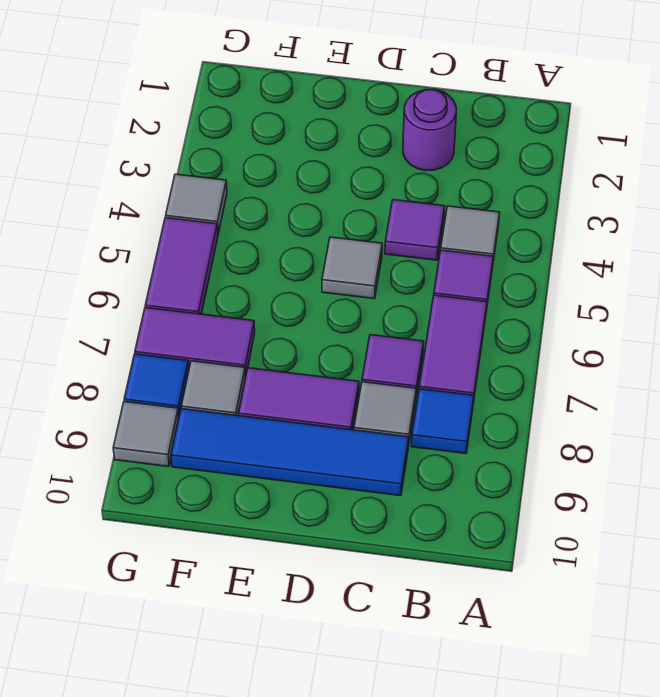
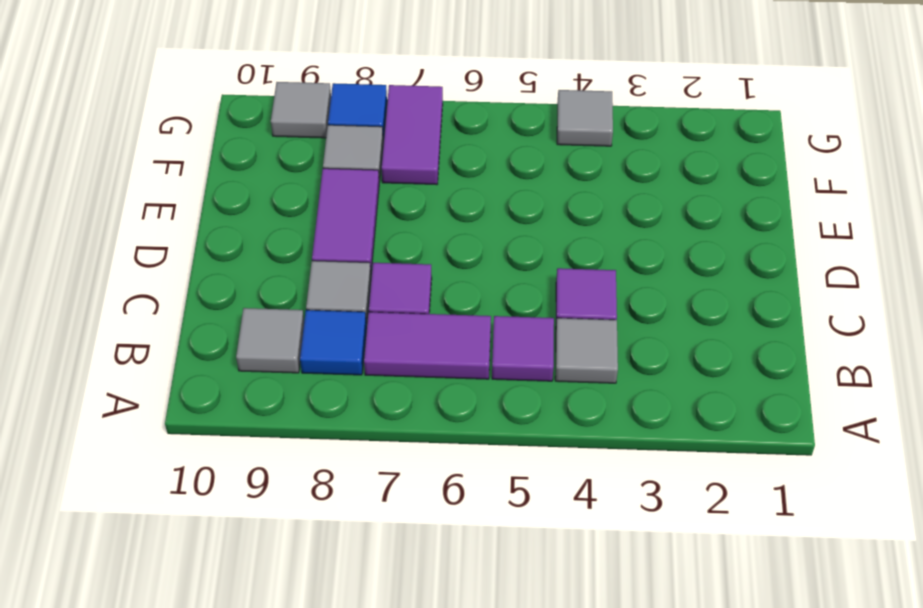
purple 1x1 round brick [403,90,456,170] -> none
blue 1x4 tile [171,409,409,496] -> none
grey 1x1 tile [322,237,382,299] -> grey 1x1 tile moved to [236,308,304,373]
purple 1x2 tile [145,218,218,314] -> none

